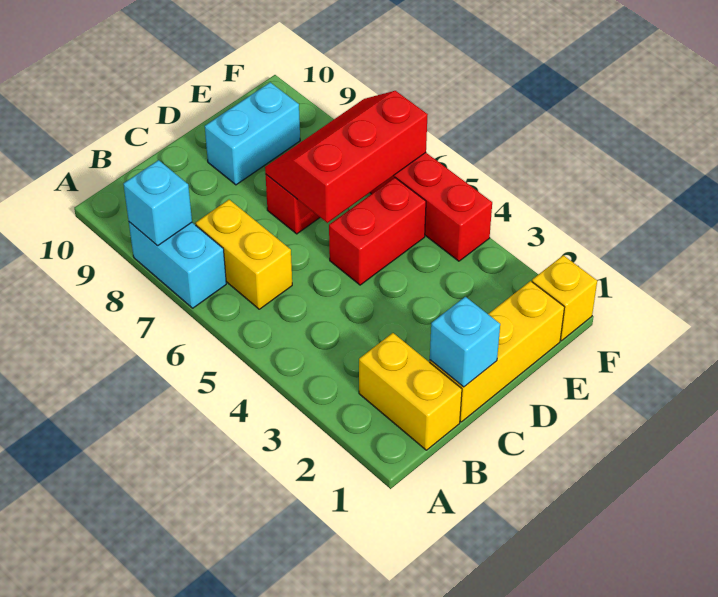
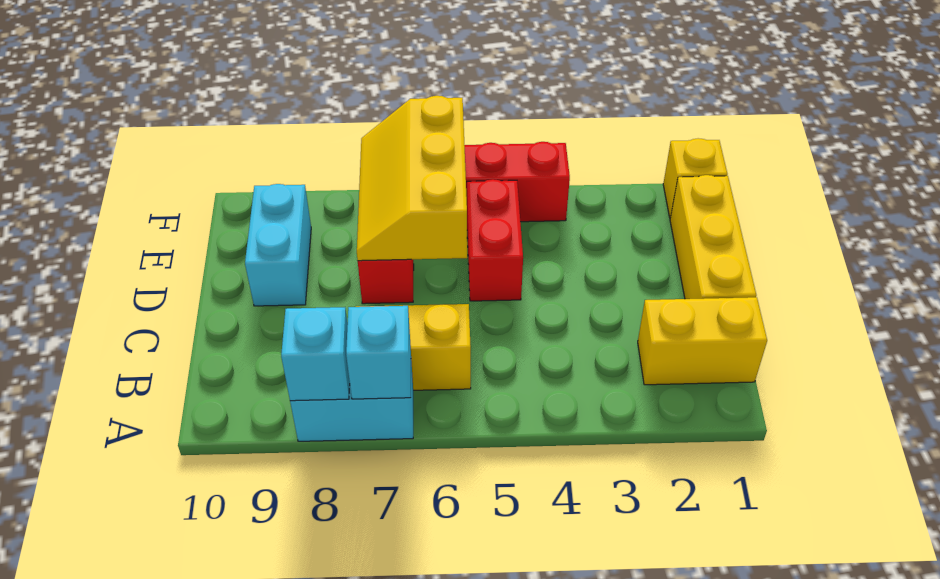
cyan 1x1 brick [430,297,500,387] -> cyan 1x1 brick moved to [346,306,411,399]
red 2x3 slope [265,91,428,223] -> yellow 2x3 slope [357,96,467,261]

